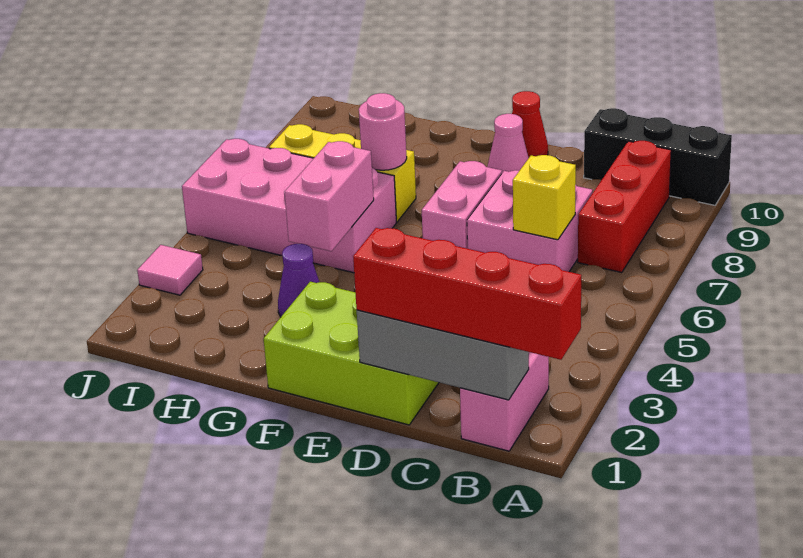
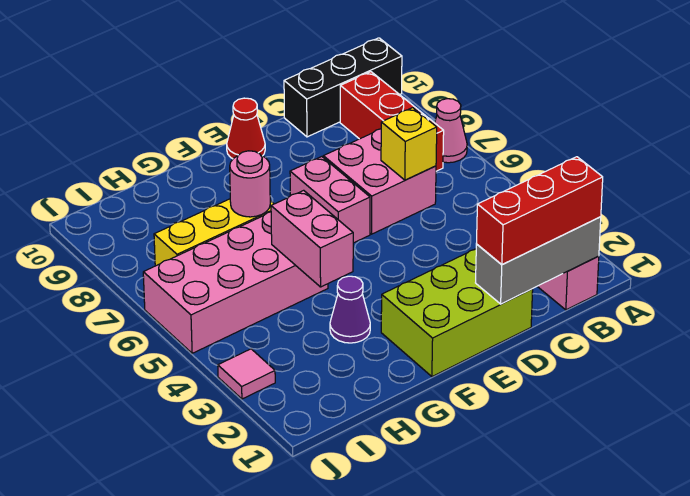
red 1x4 brick [353,228,581,360] -> red 1x3 brick [476,157,603,265]
pink 1x1 cone [487,114,529,173] -> pink 1x1 cone moved to [435,99,467,163]

